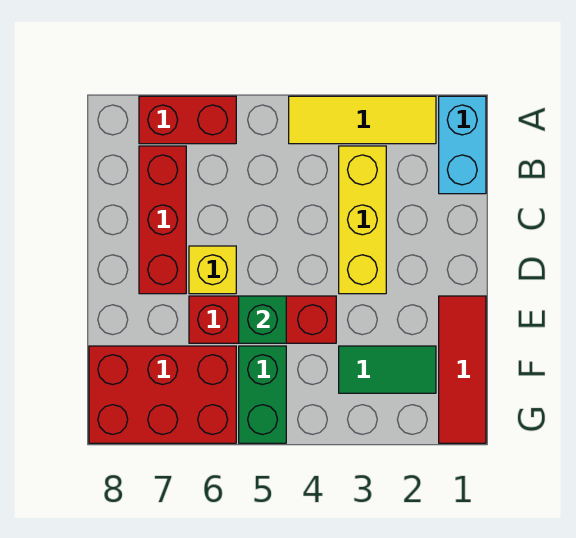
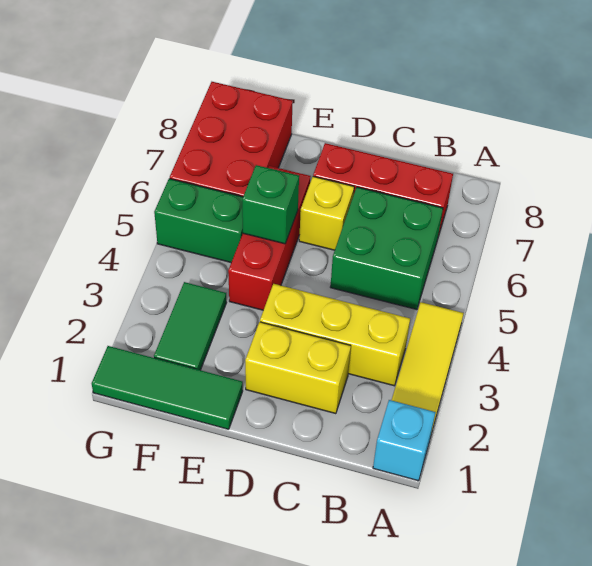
cyan 1x2 brick [439,96,486,194] -> cyan 1x1 brick [373,400,435,481]
red 1x2 brick [139,96,236,144] -> none
none -> green 2x2 brick [331,187,443,310]
none -> yellow 1x2 brick [245,322,351,414]
red 1x3 tile [439,296,486,443] -> green 1x3 tile [92,346,243,429]

